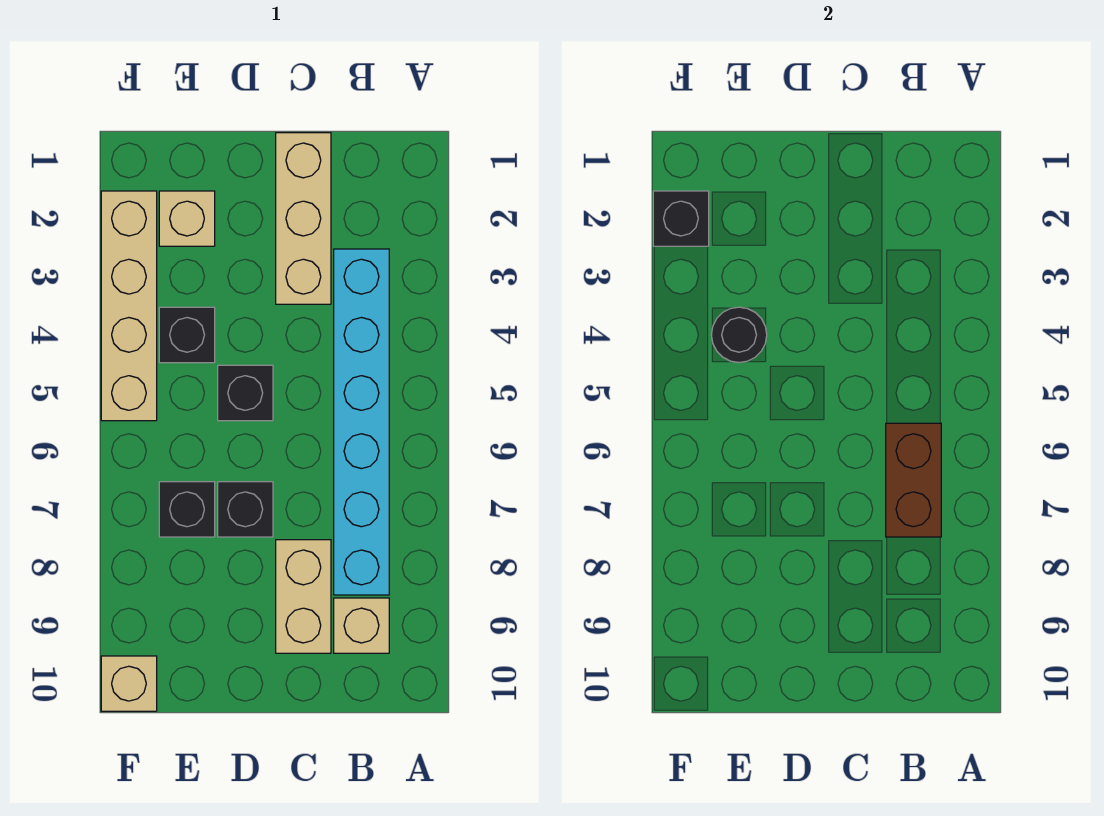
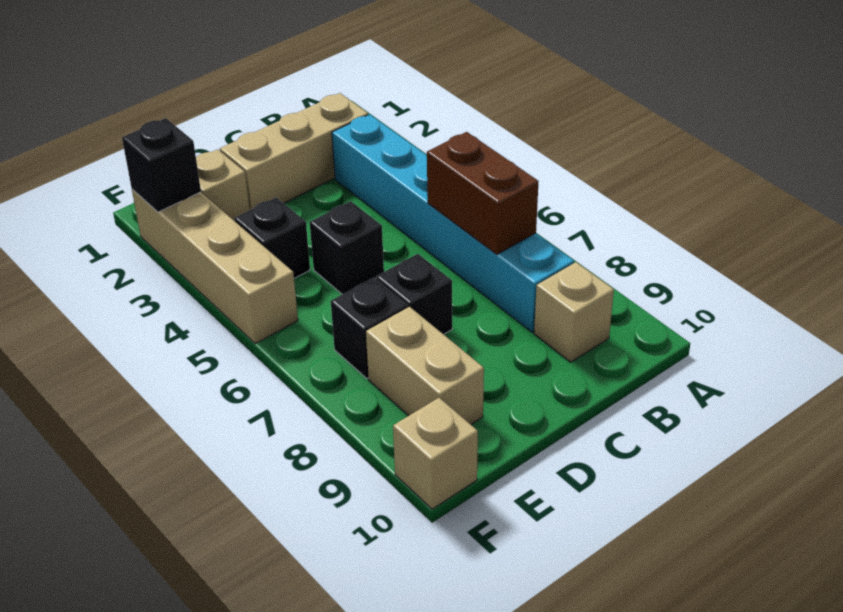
tan 1x3 brick [276,133,331,304] -> tan 1x3 brick turned to [220,93,368,210]
tan 1x2 brick [276,540,331,653] -> tan 1x2 brick moved to [366,307,484,424]
black 1x1 round brick [711,307,767,363] -> none

